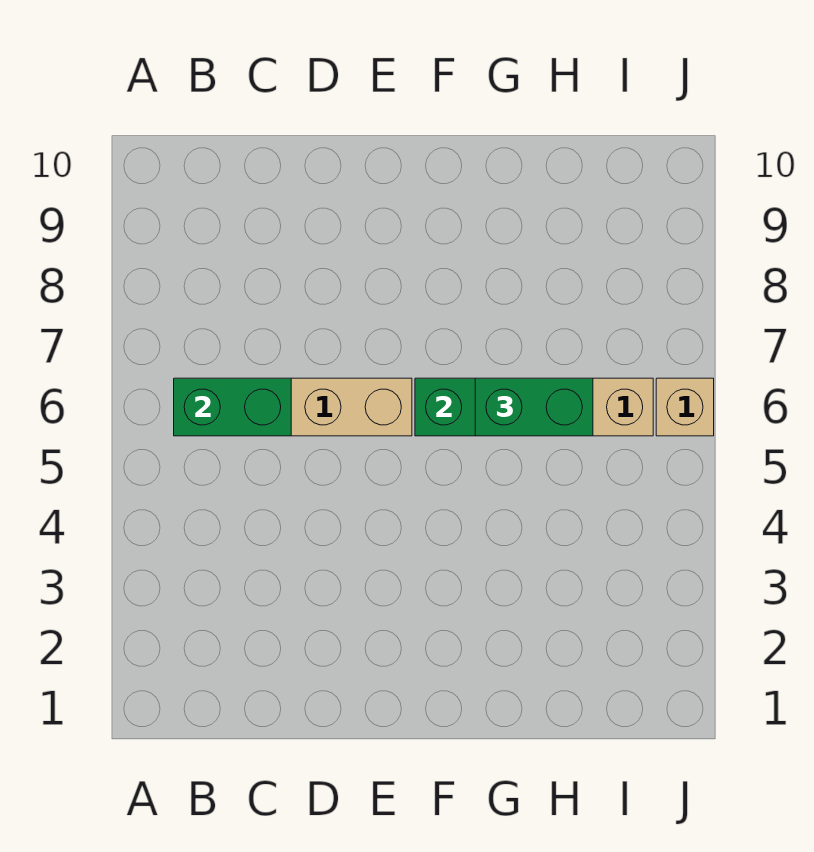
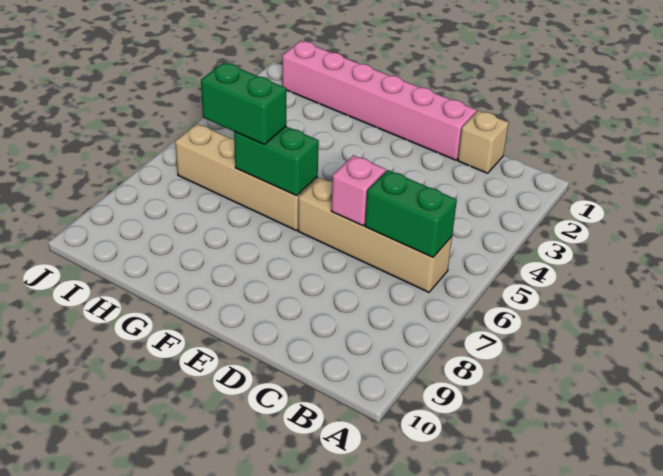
none -> pink 1x6 brick [282,41,477,160]
none -> pink 1x1 brick [331,155,386,226]
tan 1x1 brick [656,378,714,436] -> tan 1x1 brick moved to [458,110,509,173]

